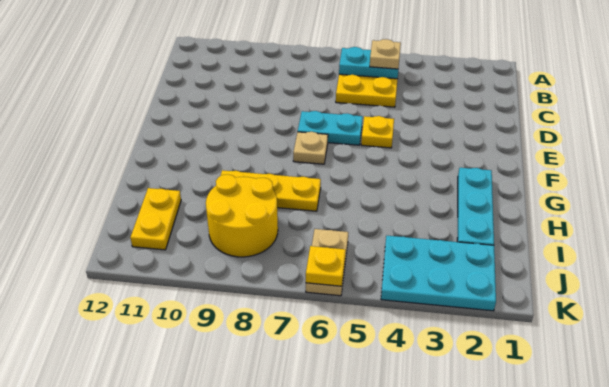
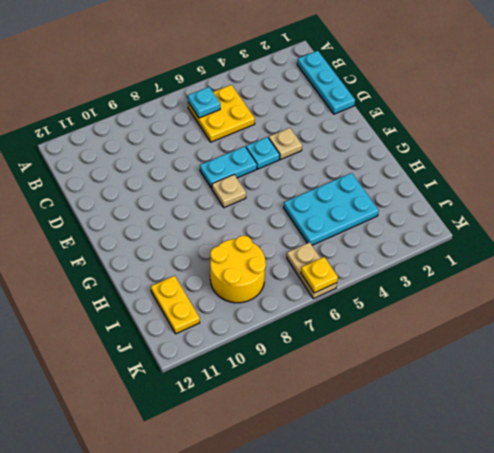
cyan 1x2 plate [339,47,398,79] -> cyan 1x1 plate [188,87,220,118]
tan 1x1 plate [370,39,401,69] -> tan 1x1 plate moved to [269,128,302,160]
yellow 1x1 plate [361,116,394,148] -> cyan 1x1 plate [246,137,280,169]
cyan 1x3 plate [457,168,494,245] -> cyan 1x3 plate moved to [297,51,355,114]
yellow 1x3 plate [221,170,321,211] -> none
cyan 2x3 plate [381,236,496,311] -> cyan 2x3 plate moved to [284,173,379,245]

